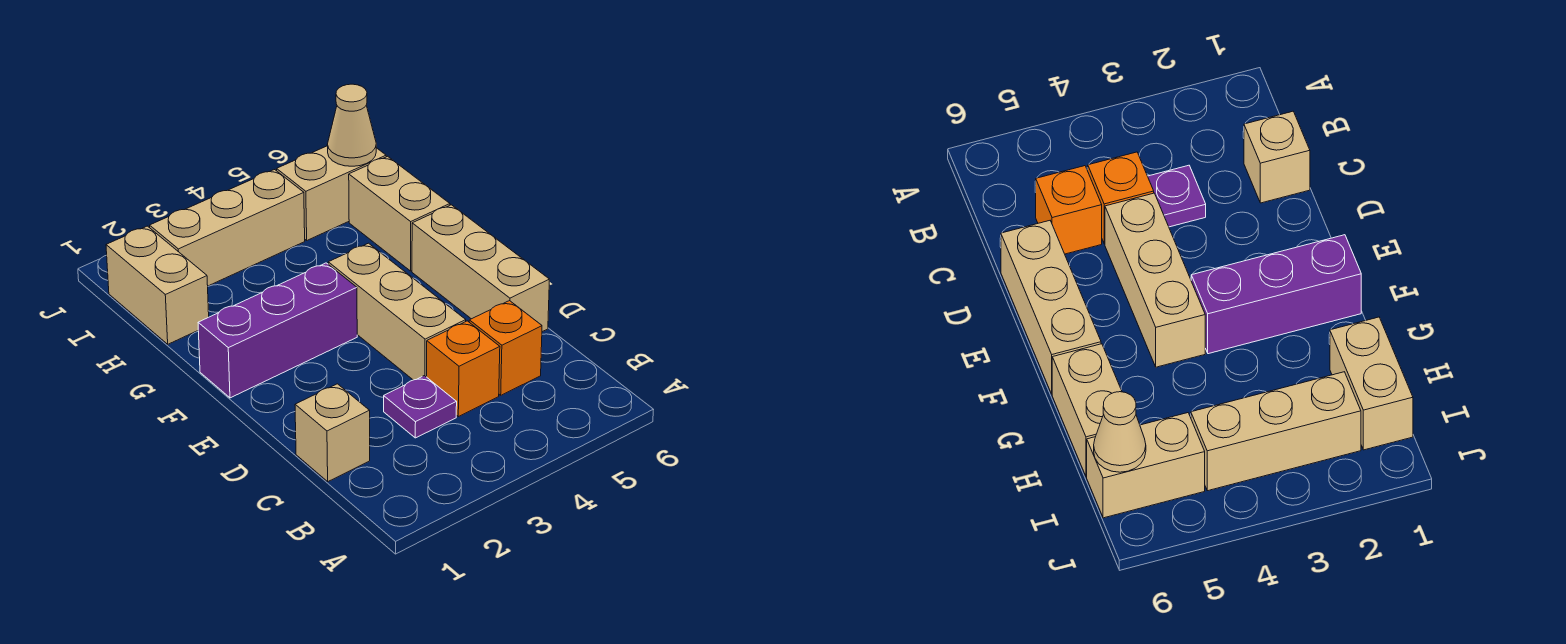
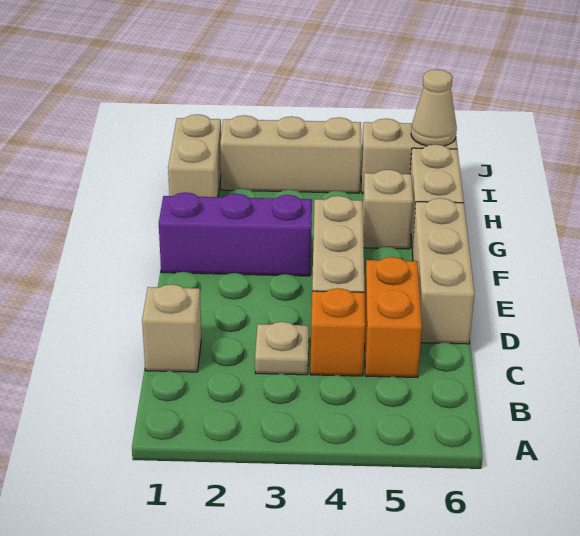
purple 1x1 plate [384,376,457,438] -> tan 1x1 plate [255,322,309,375]
orange 1x1 brick [469,301,542,395] -> orange 1x2 brick [365,257,422,377]
none -> tan 1x1 brick [363,169,413,249]

